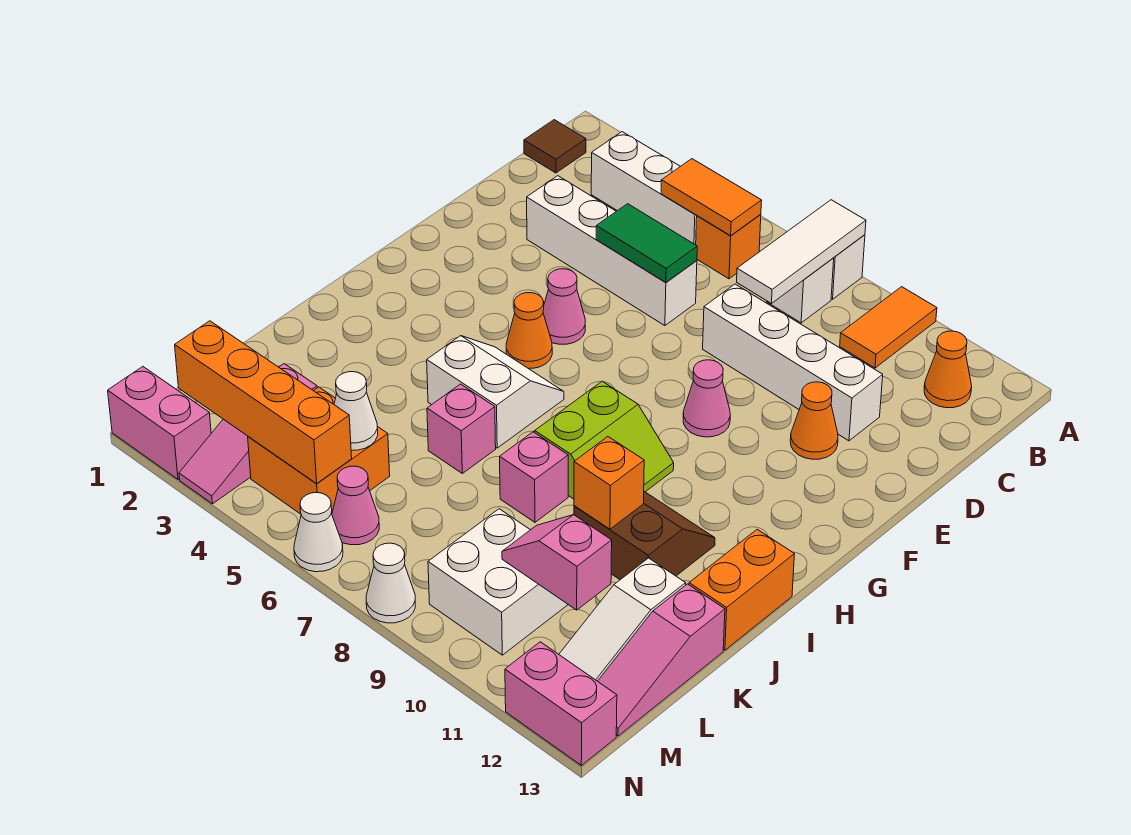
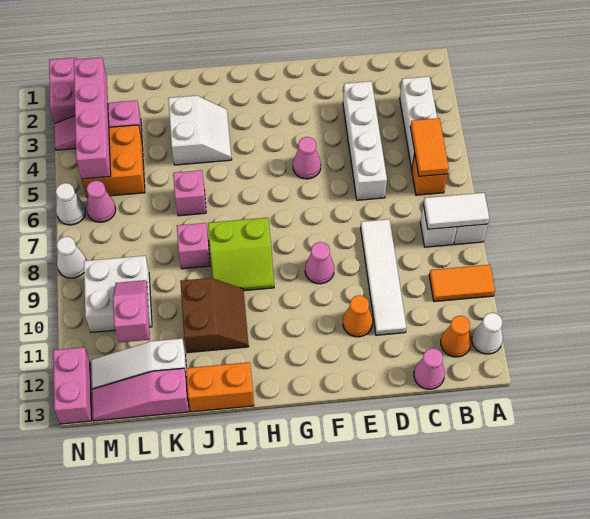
white 1x3 tile [737,200,866,304] -> white 1x2 tile [423,193,489,229]
brown 1x1 tile [524,120,586,173] -> none
none -> pink 1x1 cone [414,348,445,389]
green 1x2 tile [596,204,697,283] -> none
white 1x4 brick [703,284,883,441] -> white 1x4 tile [361,219,406,335]
orange 1x1 cone [506,293,552,369] -> none
white 2x2 slope [427,336,564,448] -> white 2x2 slope moved to [168,95,232,165]
orange 1x1 brick [574,437,644,529] -> none
white 1x1 cone [334,372,378,450] -> white 1x1 cone moved to [472,313,503,354]
orange 1x4 brick [175,321,352,483] -> pink 1x4 brick [74,57,111,179]

